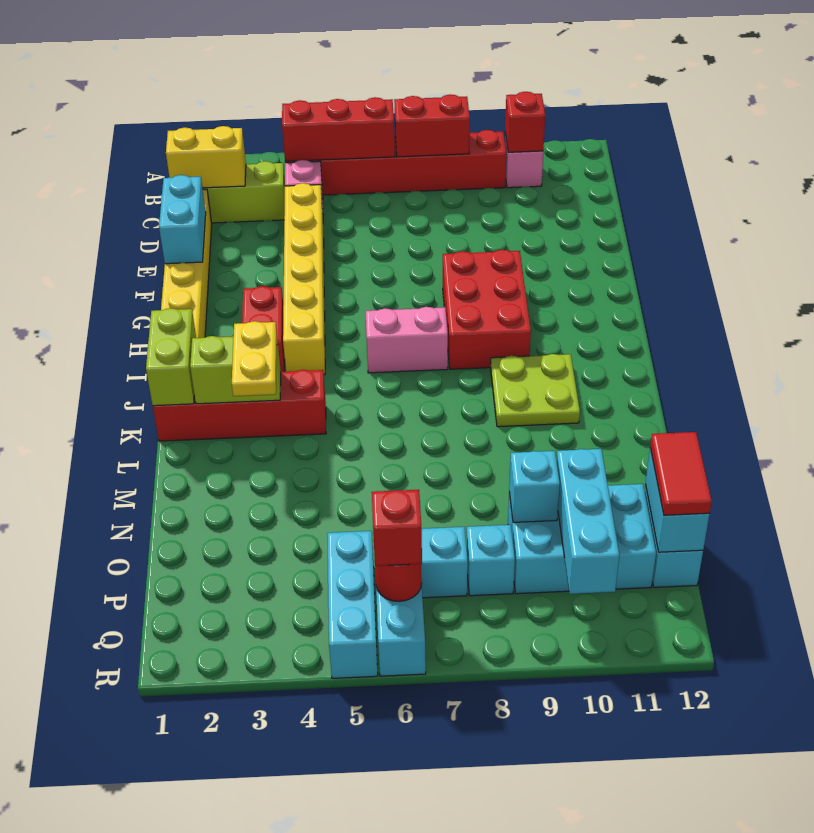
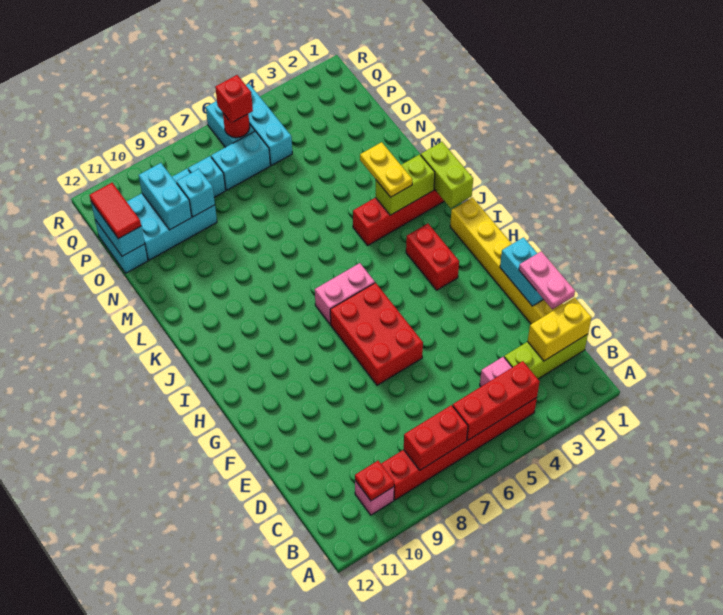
red 1x1 brick [505,92,545,152] -> red 1x1 plate [355,461,394,501]
none -> pink 1x2 plate [519,251,575,309]
yellow 1x6 brick [283,183,325,375] -> none
red 2x3 brick [443,250,531,369] -> red 2x3 brick moved to [330,283,423,385]
lime 2x2 plate [491,354,580,427] -> none
cyan 1x3 brick [556,449,619,594] -> cyan 1x2 brick [139,163,192,230]

